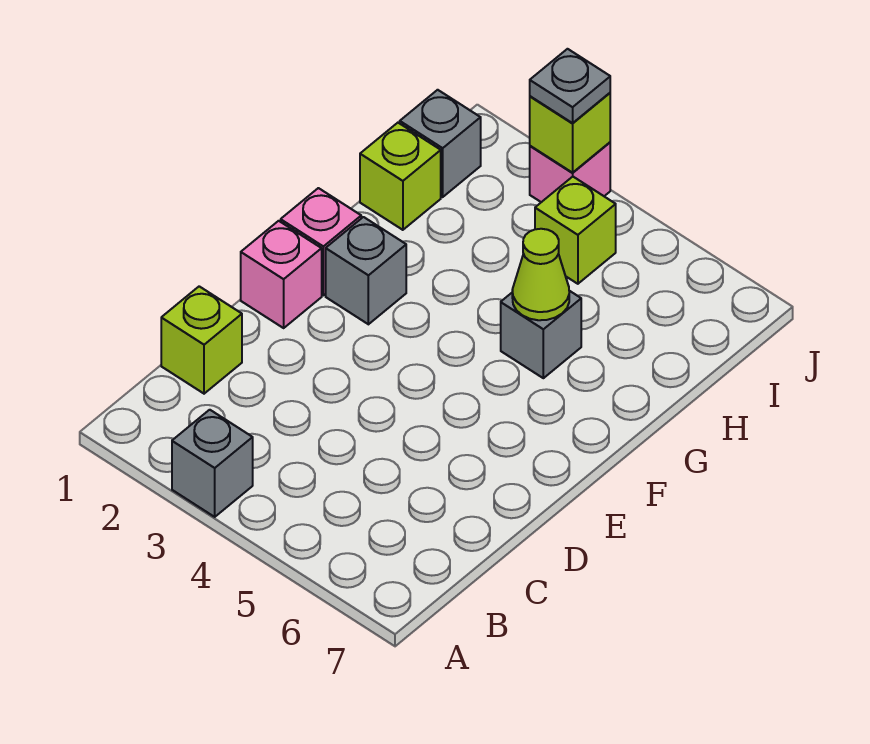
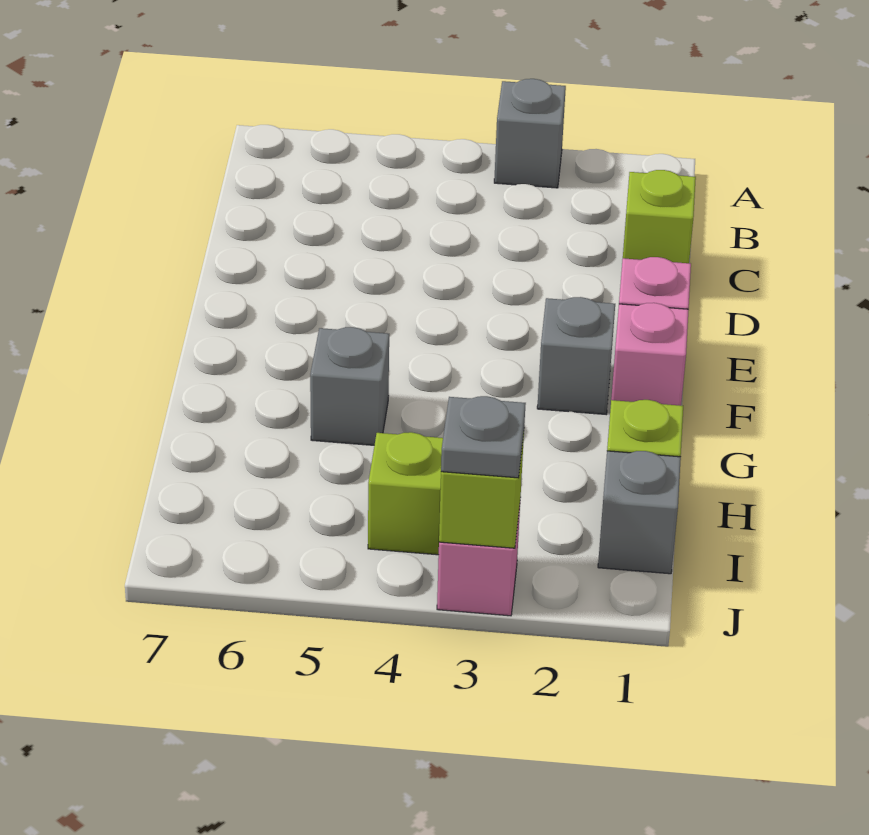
lime 1x1 cone [512,229,569,320] -> none

